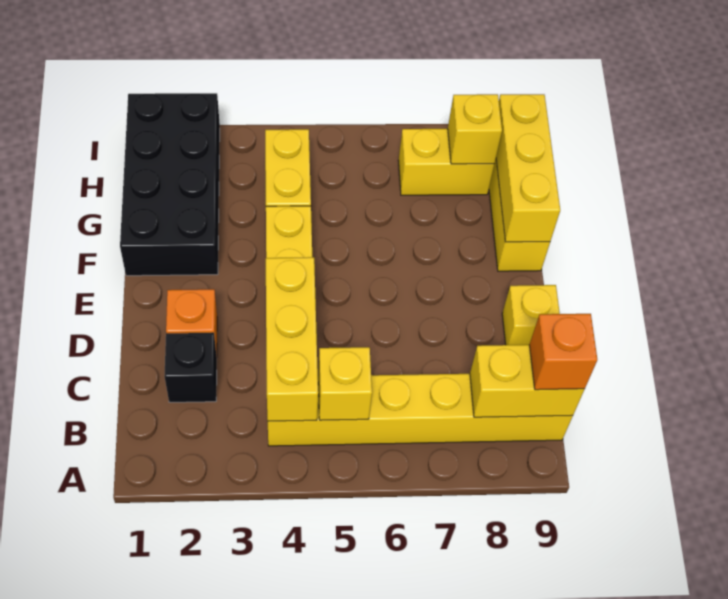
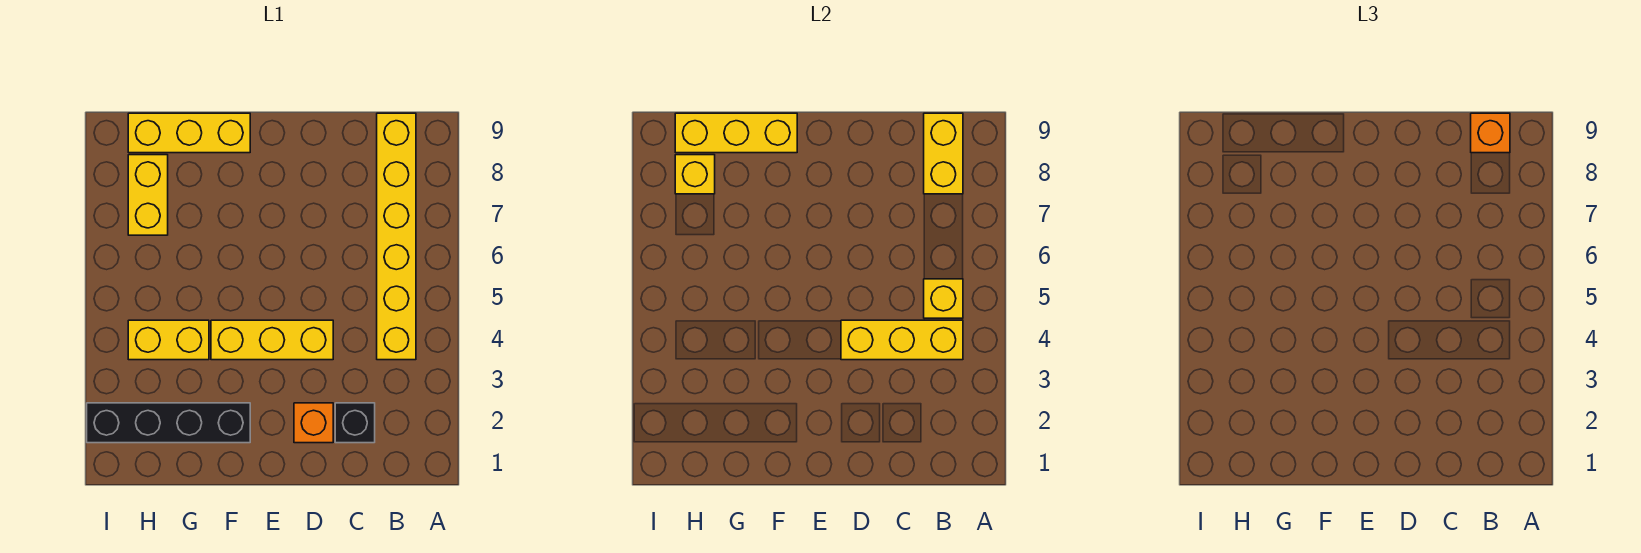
yellow 1x1 brick [502,285,560,345] -> none
black 2x4 brick [120,93,220,276] -> black 1x4 brick [87,403,250,443]

